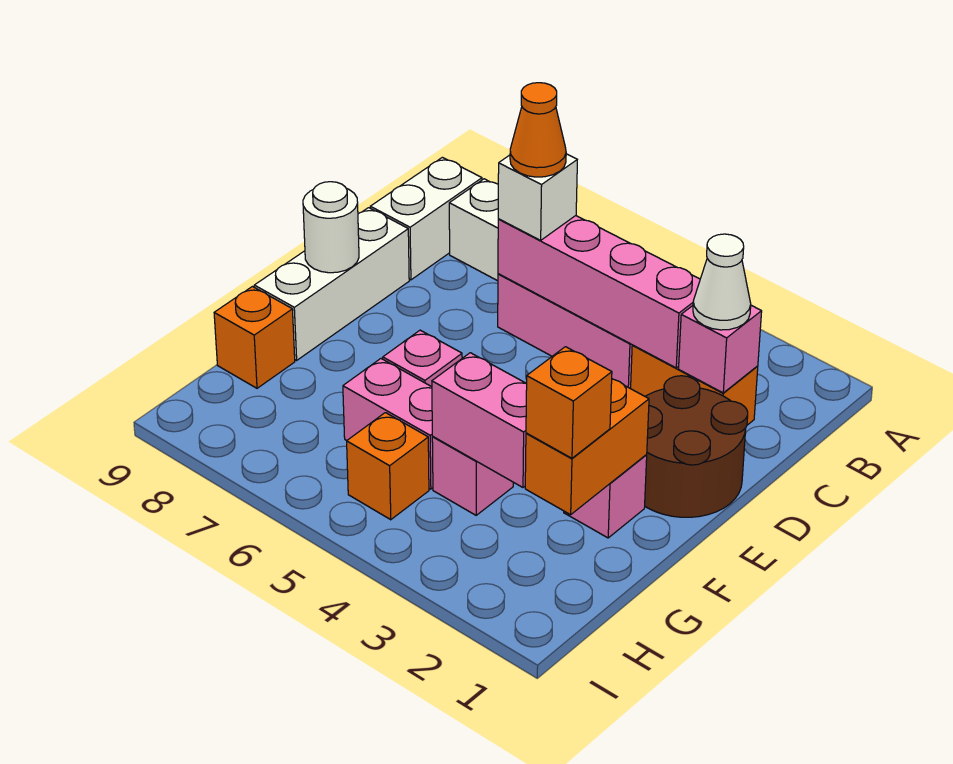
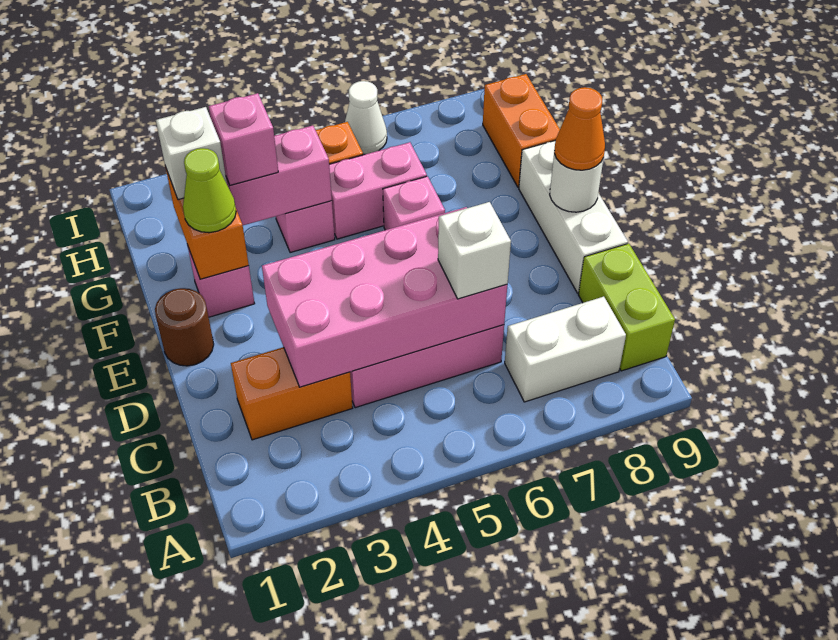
white 1x2 brick [370,157,482,280] -> lime 1x2 brick [578,244,675,371]
pink 1x1 brick [679,305,762,393] -> pink 1x1 brick moved to [209,93,278,185]
white 1x1 cone [693,234,751,330] -> white 1x1 cone moved to [345,81,387,154]
pink 1x4 brick [498,216,700,368] -> pink 2x4 brick [262,207,507,387]
orange 1x1 cone [510,83,566,177] -> orange 1x1 cone moved to [554,87,605,170]
brown 2x2 round brick [645,376,748,517] -> brown 1x1 round brick [155,288,214,366]
none -> lime 1x1 cone [183,148,236,233]
orange 1x1 brick [526,347,612,458] -> white 1x1 brick [156,107,227,200]
orange 1x1 brick [214,287,295,388] -> orange 1x2 brick [483,74,560,187]

